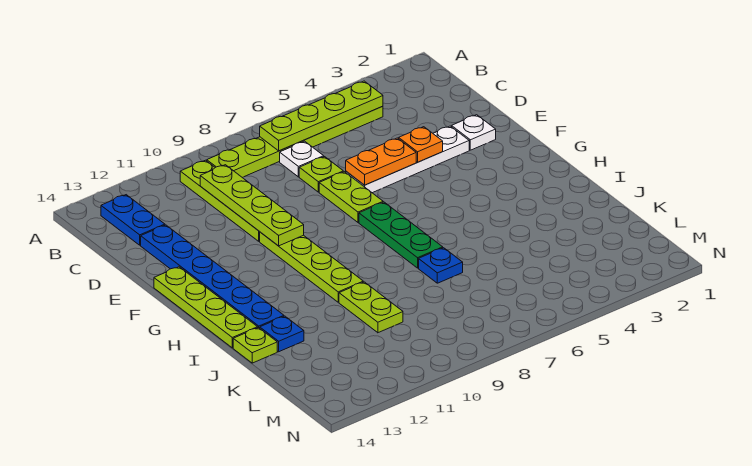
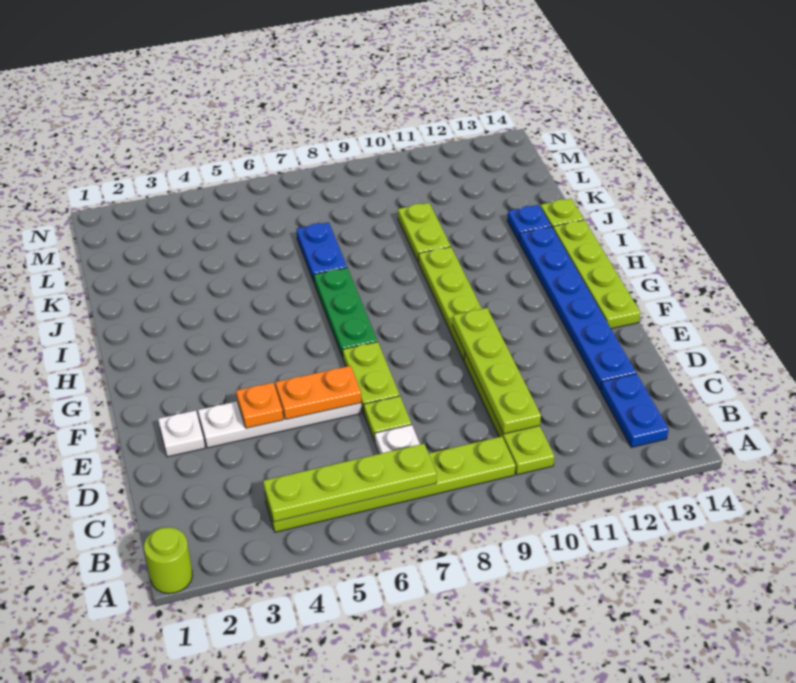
none -> lime 1x1 round brick [144,527,192,594]
blue 1x1 plate [419,248,463,283] -> blue 1x2 plate [297,222,347,282]

